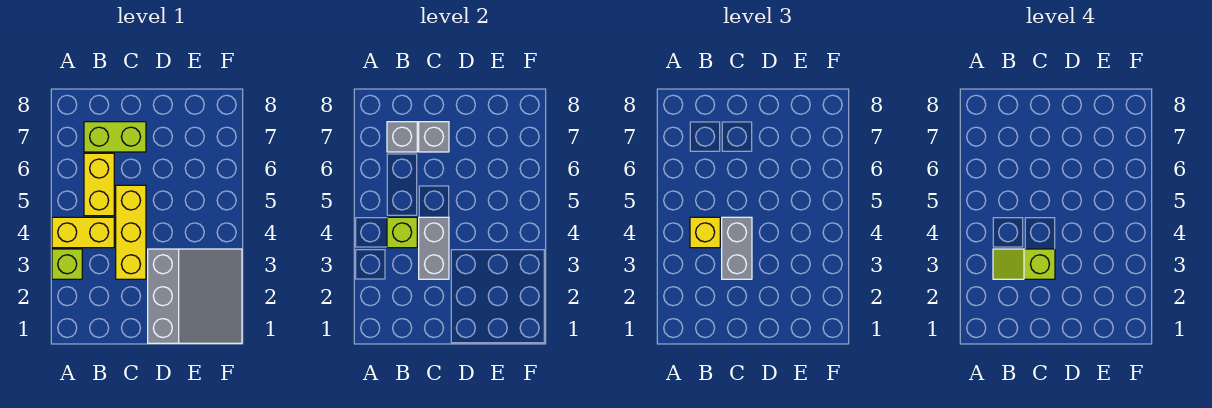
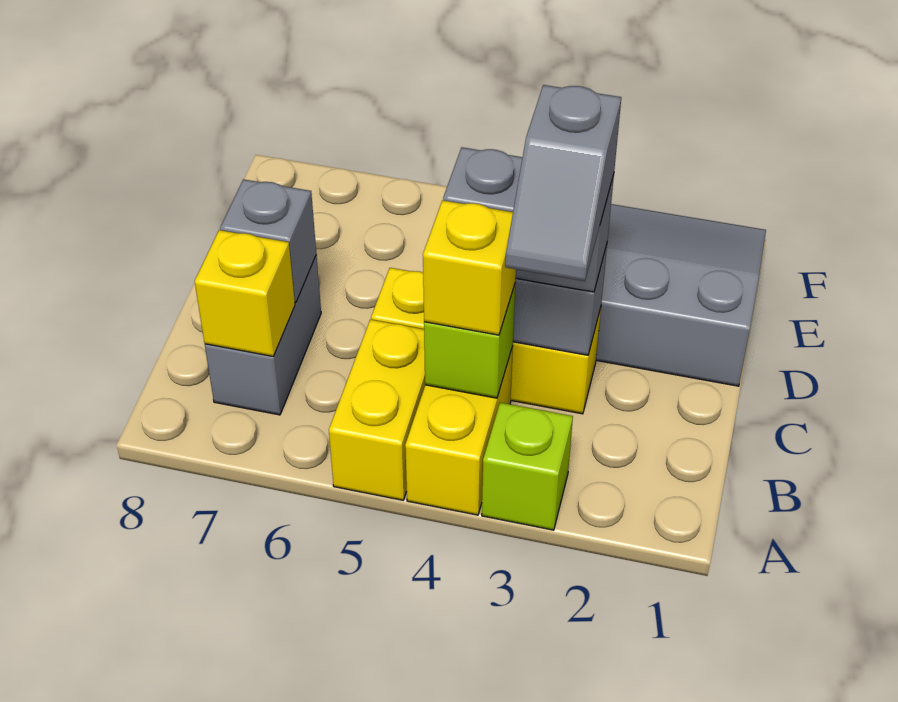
lime 1x2 slope [993,249,1055,279] -> grey 1x2 slope [505,85,621,281]
yellow 1x2 brick [84,153,114,216] -> yellow 1x2 brick turned to [329,319,425,500]
lime 1x2 brick [84,122,146,152] -> grey 1x2 brick [205,255,321,415]
grey 1x1 brick [387,122,417,152] -> yellow 1x1 brick [195,230,295,356]

